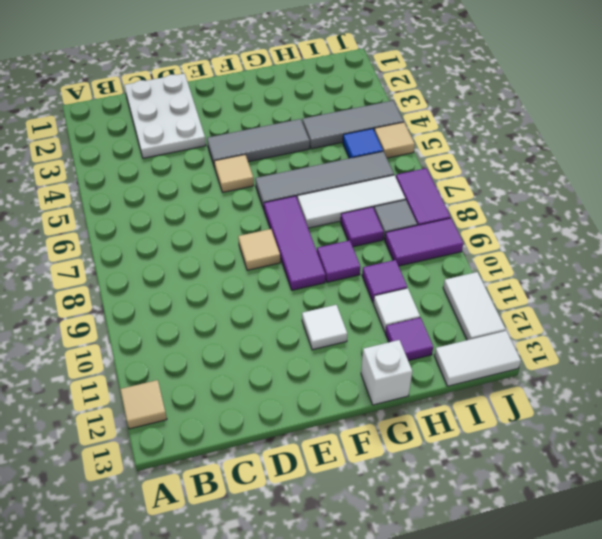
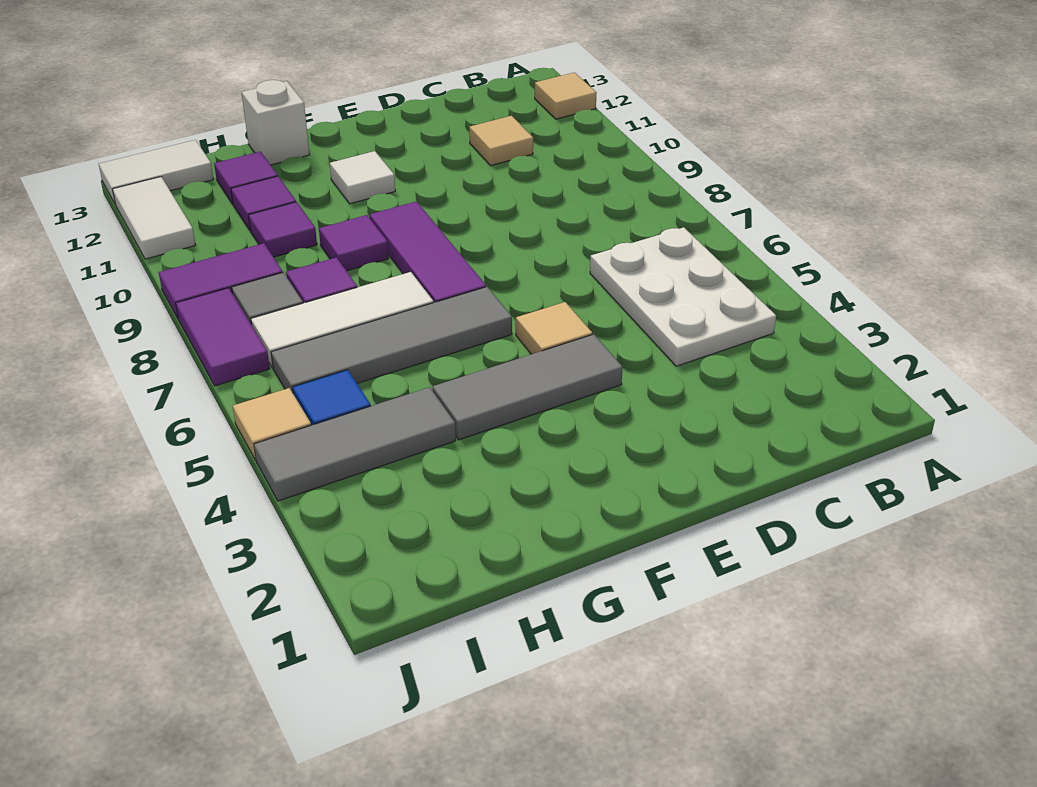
white 2x3 plate [124,73,206,158] -> white 2x3 plate moved to [590,227,776,366]
tan 1x1 tile [238,229,280,270] -> tan 1x1 tile moved to [469,116,533,166]
white 1x1 tile [374,288,420,332] -> purple 1x1 tile [231,176,296,230]

